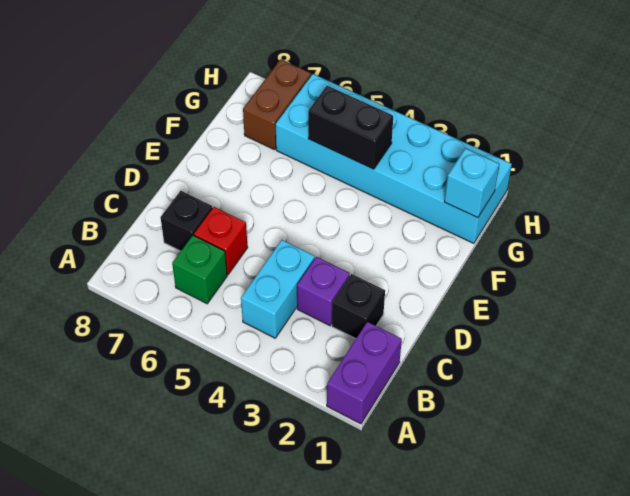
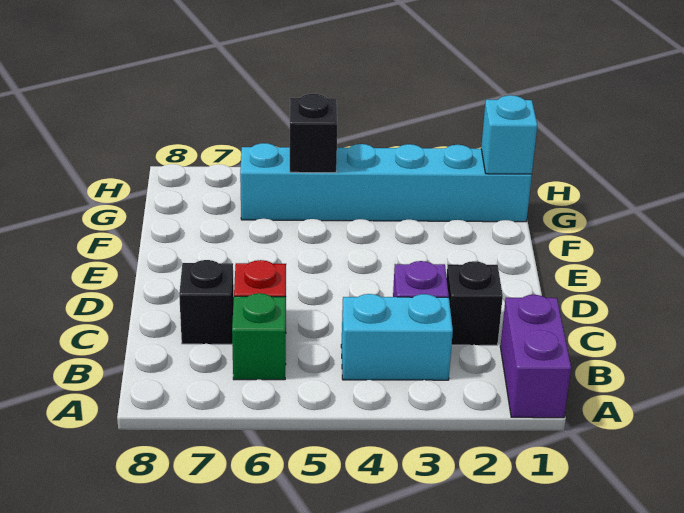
cyan 1x2 brick [241,240,315,338] -> cyan 1x2 brick turned to [341,294,453,380]
cyan 2x6 brick [275,74,512,243] -> cyan 1x6 brick [240,143,532,222]
black 1x2 brick [308,86,393,169] -> black 1x1 brick [290,94,337,173]
brown 1x2 brick [243,59,311,150] -> none

